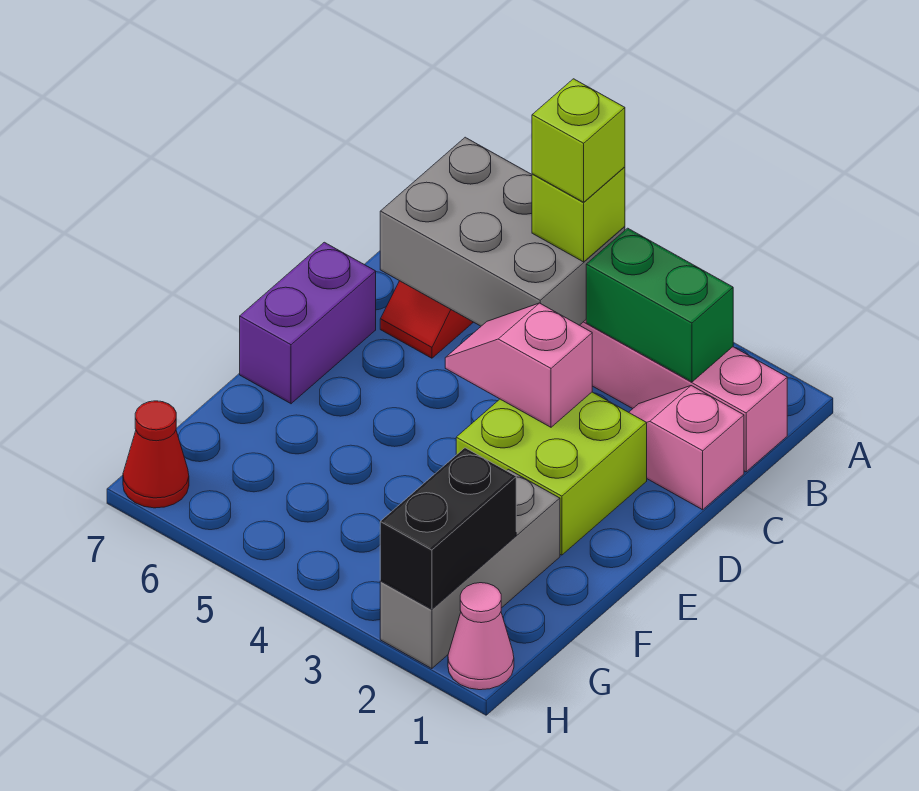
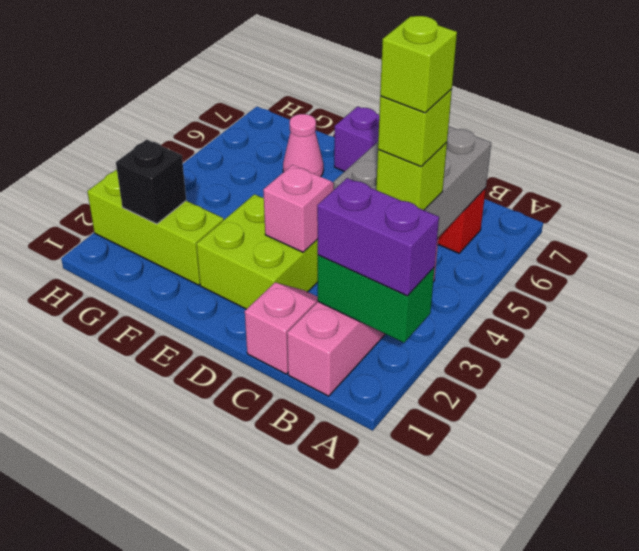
none -> purple 1x2 brick [317,178,439,296]
green 1x2 brick [586,228,733,382] -> green 1x2 brick turned to [318,255,435,343]
none -> lime 1x1 brick [380,16,457,113]
grey 1x3 brick [380,469,560,669] -> lime 1x3 brick [87,169,224,285]
black 1x2 brick [380,448,516,609] -> black 1x1 brick [116,140,186,224]
pink 1x1 cone [448,583,514,690] -> pink 1x1 cone moved to [283,114,324,177]
red 1x1 cone [123,401,189,508] -> none

